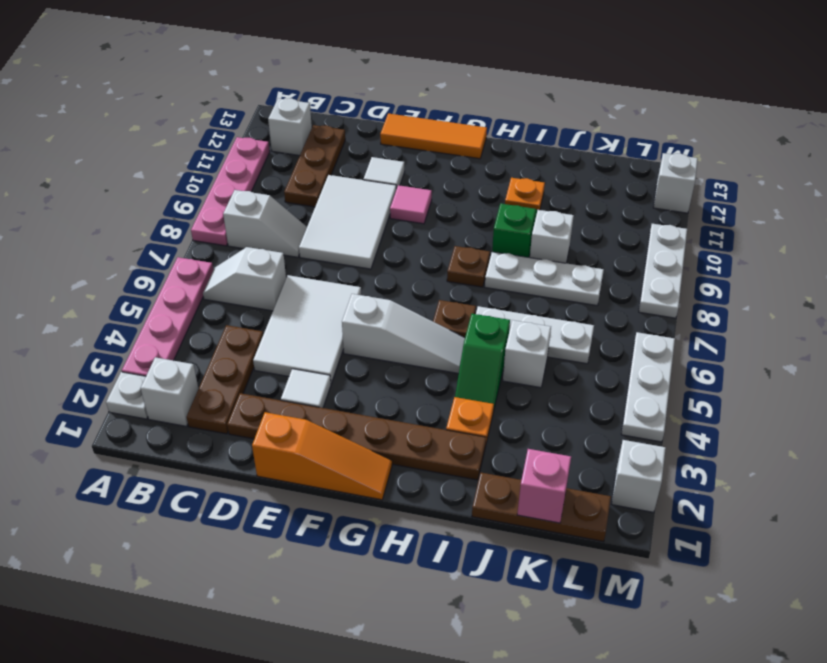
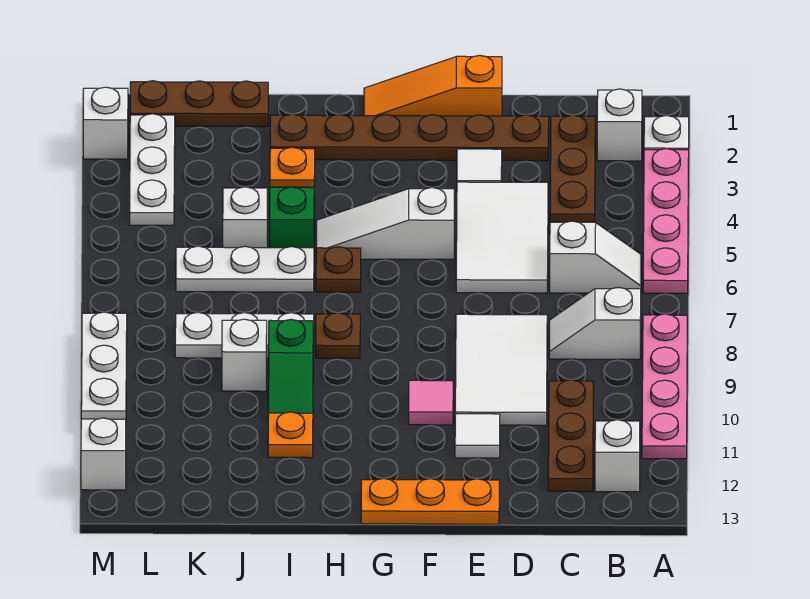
orange 1x3 tile [380,113,487,159] -> orange 1x3 plate [361,478,499,524]
pink 1x1 brick [517,449,571,523] -> none
white 1x3 plate [621,332,675,442] -> white 1x3 plate moved to [130,114,175,225]

